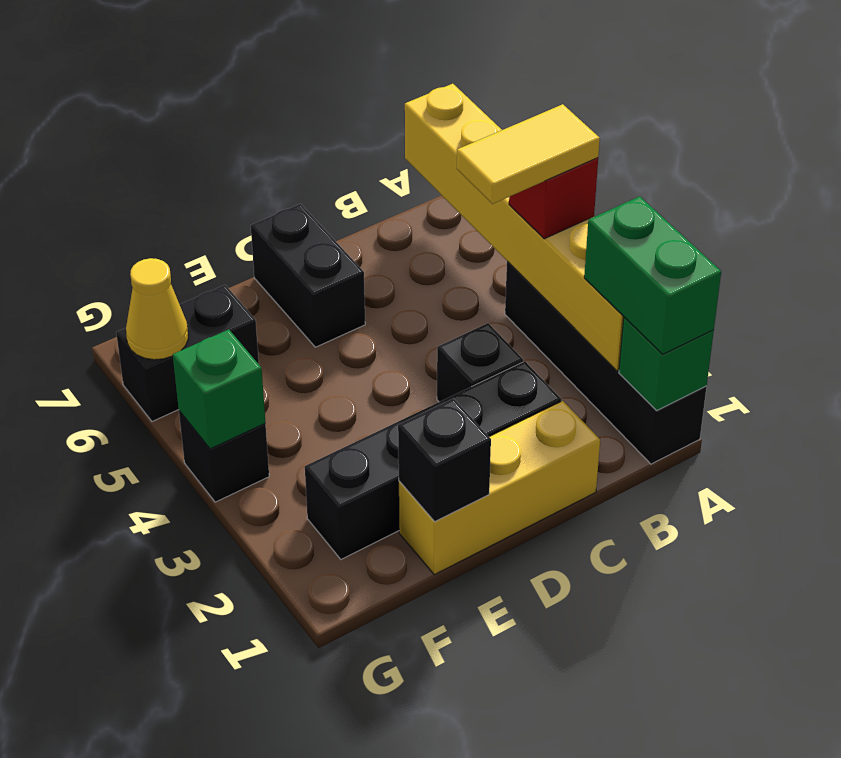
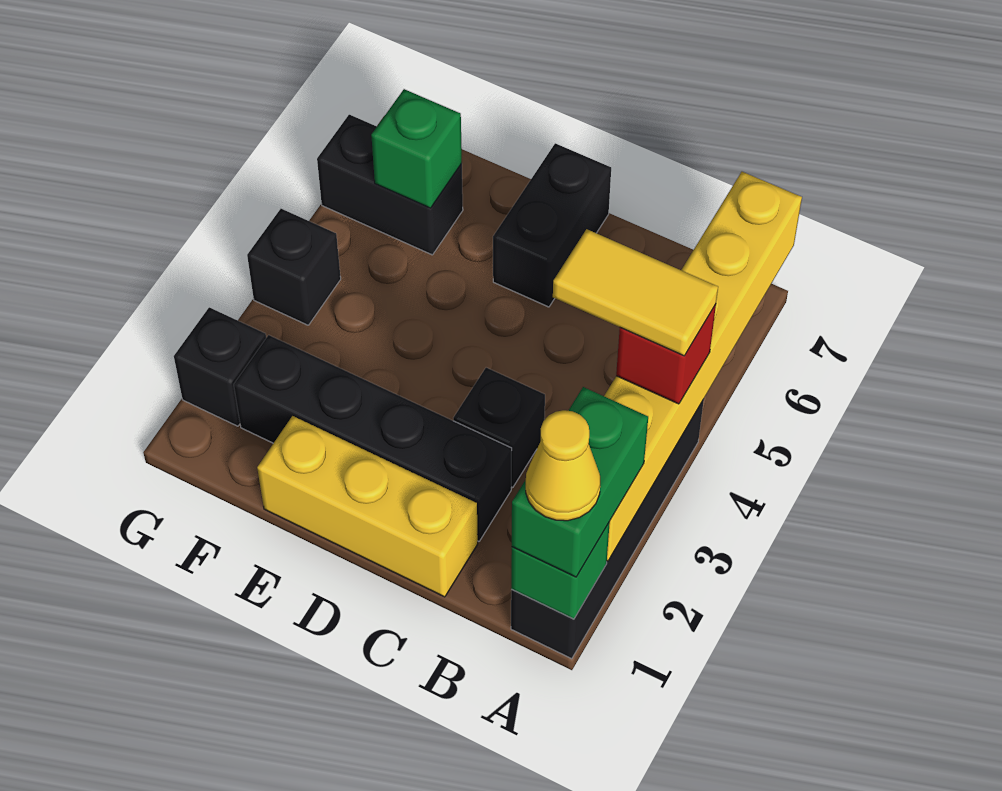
black 1x1 brick [398,399,491,521] -> black 1x1 brick moved to [174,307,266,426]
green 1x1 brick [173,329,265,449] -> green 1x1 brick moved to [371,89,462,208]
yellow 1x1 cone [126,258,188,360] -> yellow 1x1 cone moved to [526,410,600,521]

